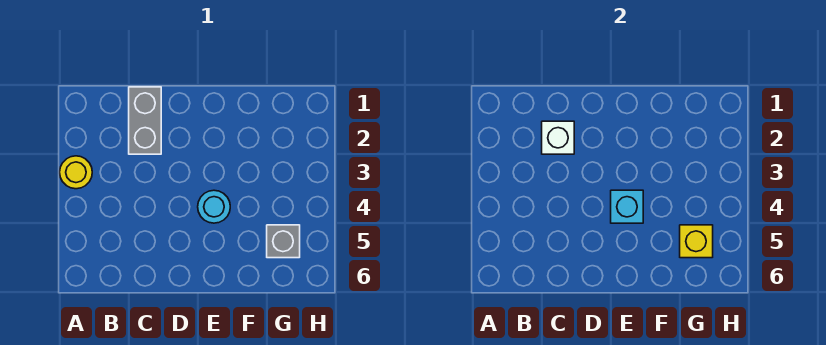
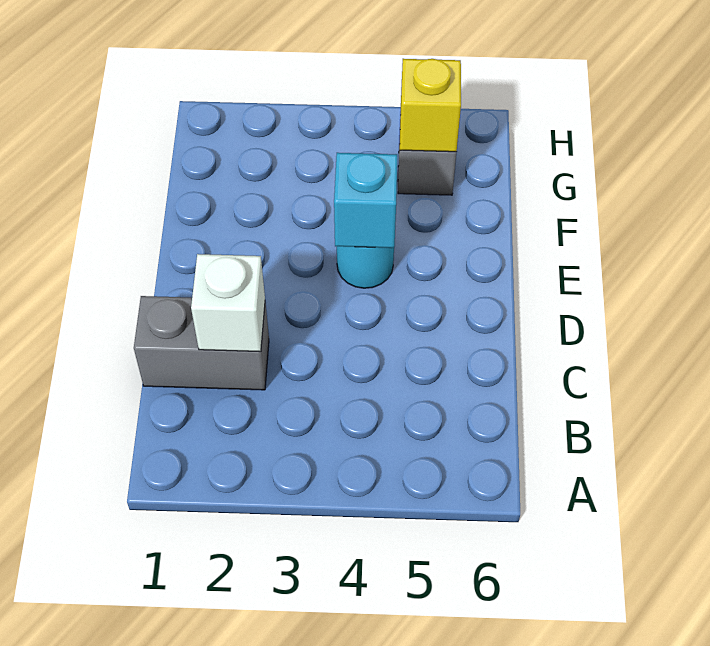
yellow 1x1 round brick [60,156,92,189] -> none

